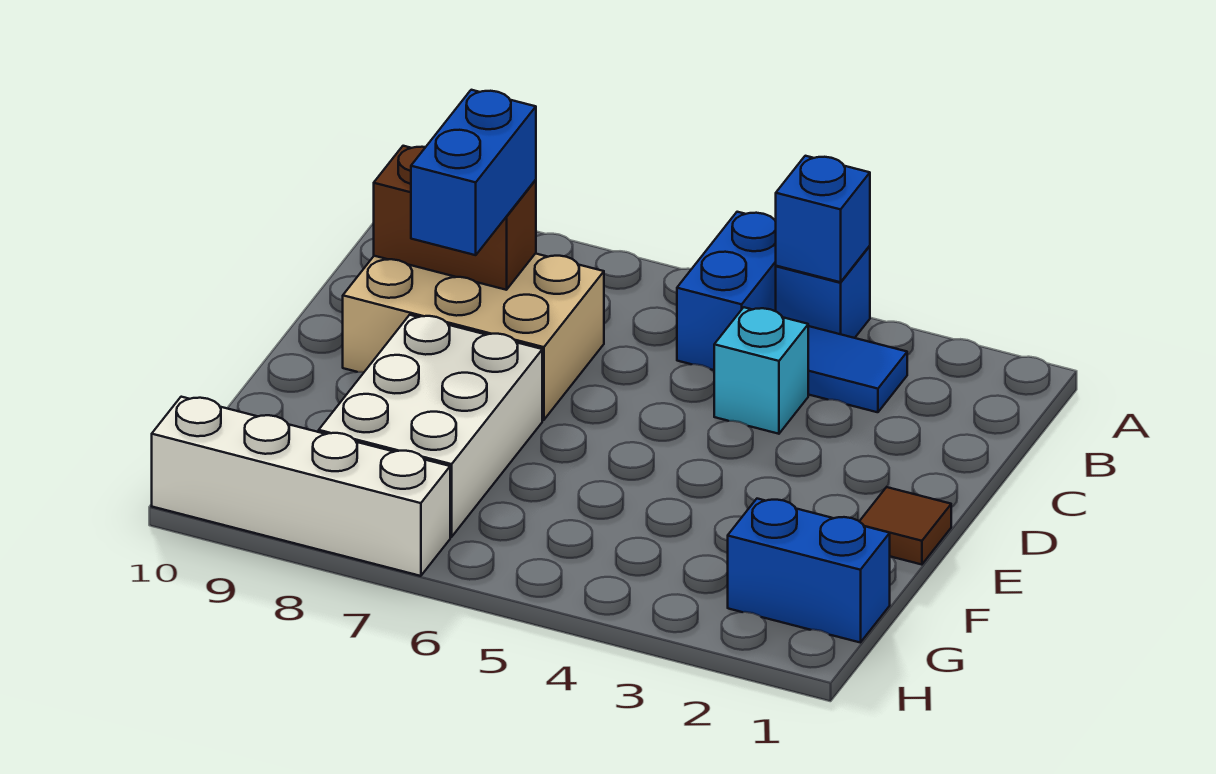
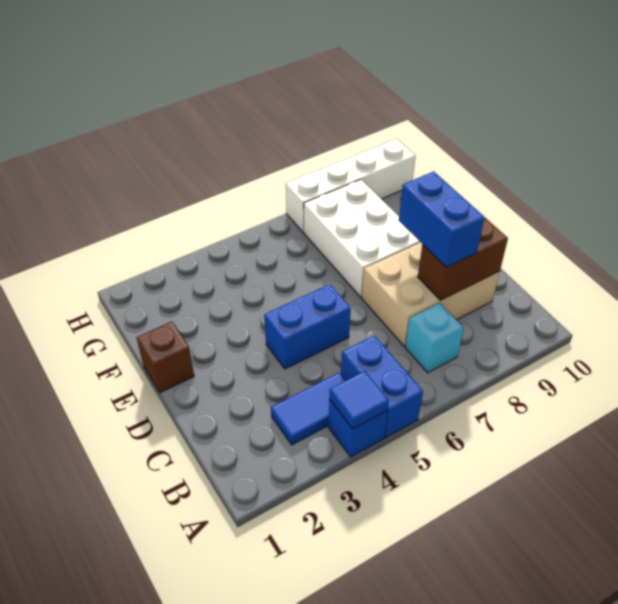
blue 1x1 brick [776,156,870,282] -> blue 1x1 tile [329,371,389,429]
cyan 1x1 brick [714,307,808,434] -> cyan 1x1 brick moved to [405,303,464,373]
brown 1x1 tile [859,487,951,565] -> brown 1x1 brick [137,322,194,393]
blue 1x2 brick [728,499,890,643] -> blue 1x2 brick moved to [264,284,351,369]

